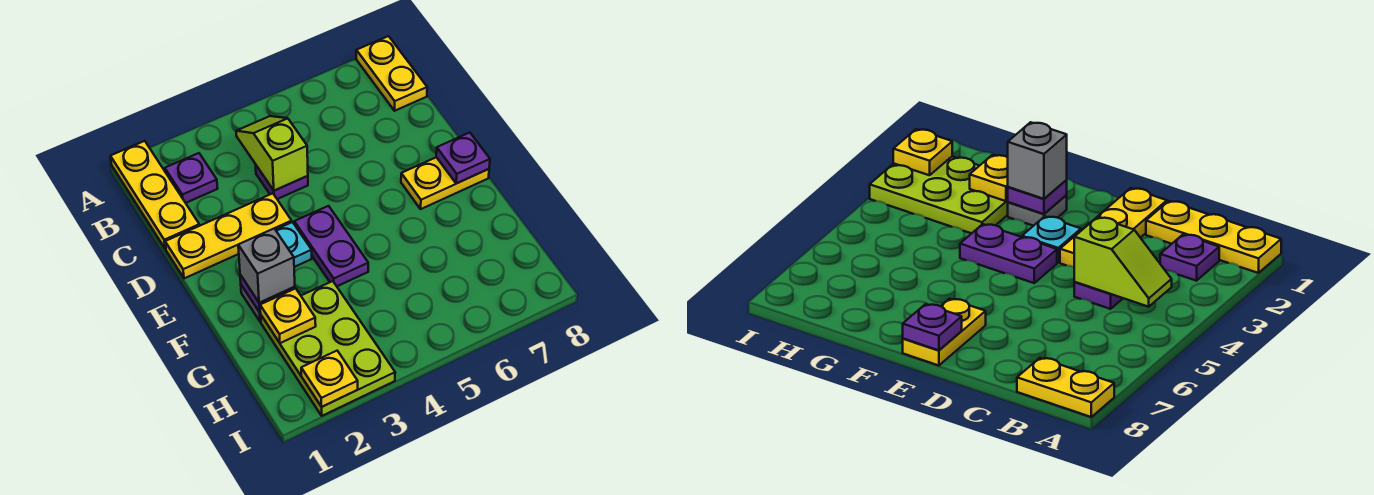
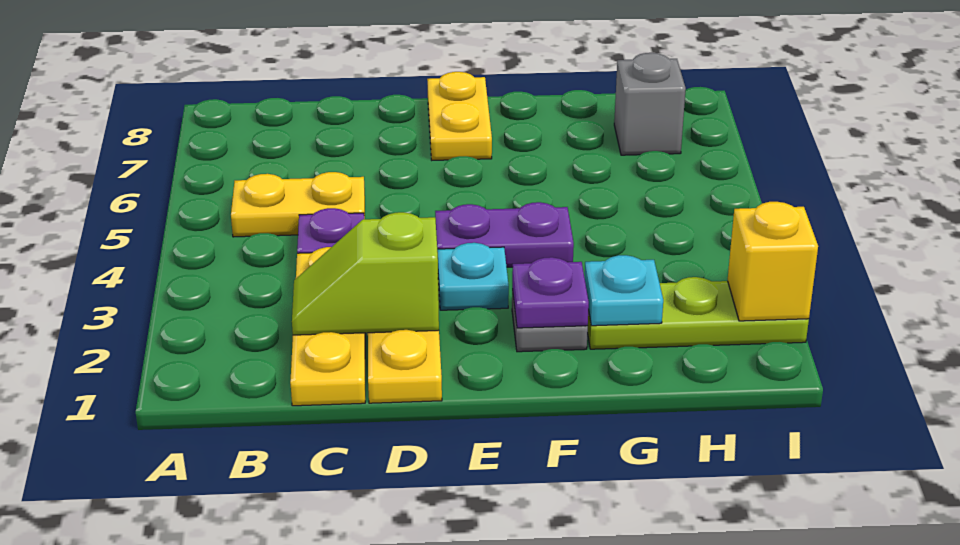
yellow 1x3 plate [111,141,199,249] -> yellow 1x3 plate turned to [290,247,365,406]
yellow 1x2 plate [356,36,427,111] -> yellow 1x2 plate moved to [231,172,365,237]
purple 1x1 plate [165,153,218,203] -> none
lime 1x2 slope [236,116,308,191] -> lime 1x2 slope moved to [292,212,439,335]
purple 1x1 plate [436,133,490,183] -> none
grey 1x1 brick [238,229,295,303] -> grey 1x1 brick moved to [614,53,686,155]
lime 2x3 plate [261,281,395,416] -> lime 1x3 plate [587,277,809,349]
yellow 1x1 plate [260,288,316,343] -> cyan 1x1 plate [585,255,663,326]
yellow 1x1 plate [301,351,358,407] -> yellow 1x1 brick [728,202,818,321]

